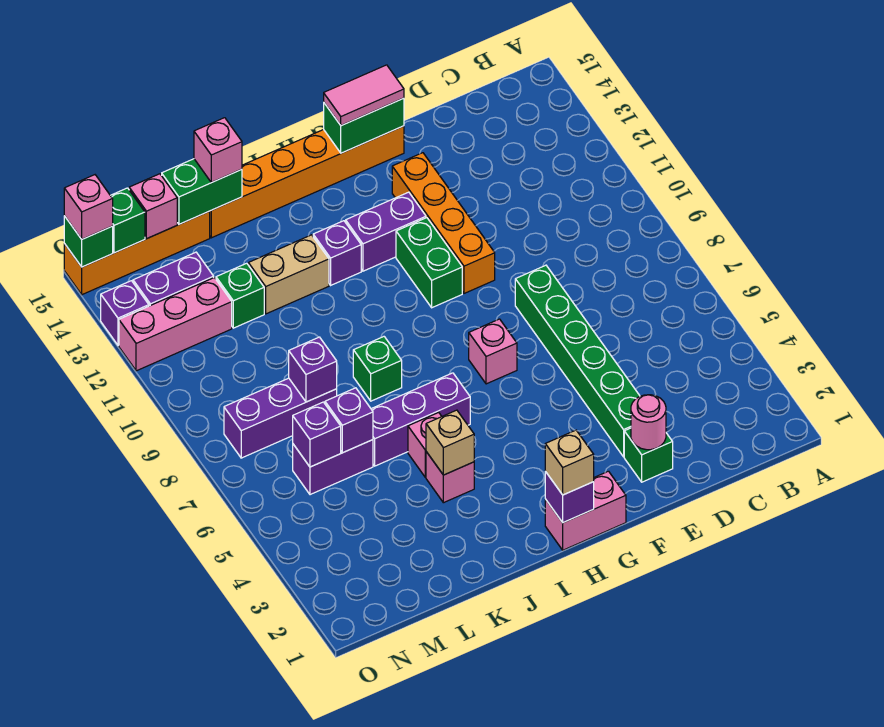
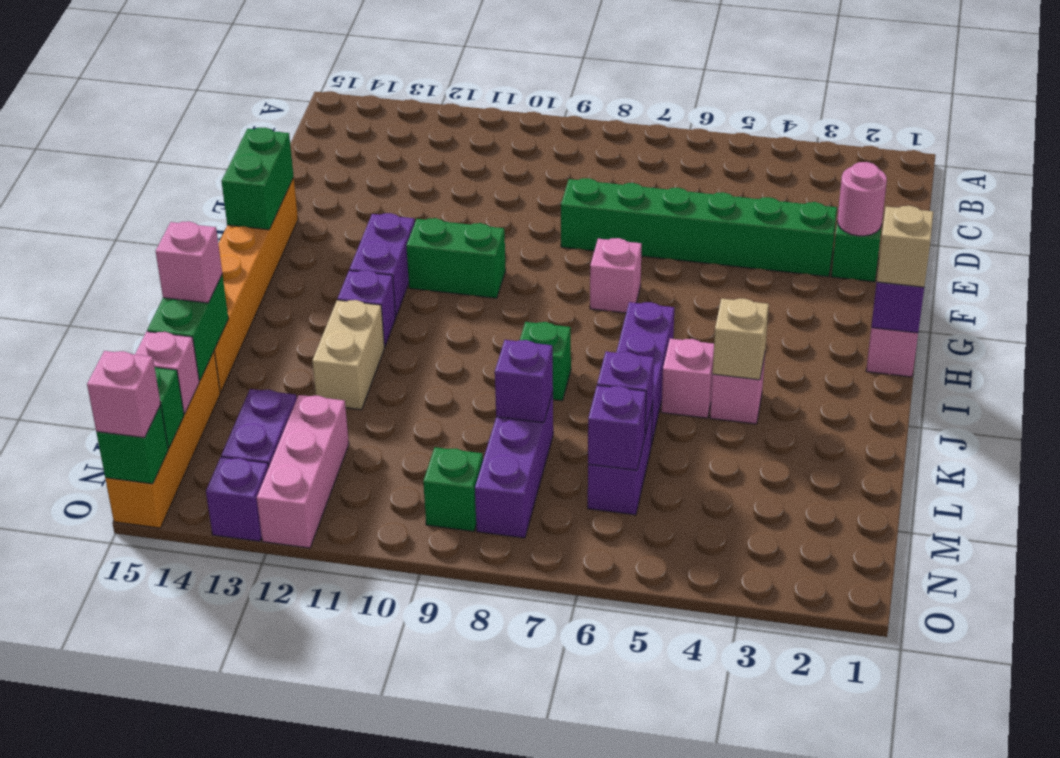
orange 1x4 brick [392,153,495,293] -> none
pink 1x2 tile [324,65,404,126] -> none
green 1x1 brick [216,263,264,328] -> green 1x1 brick moved to [423,447,483,531]

